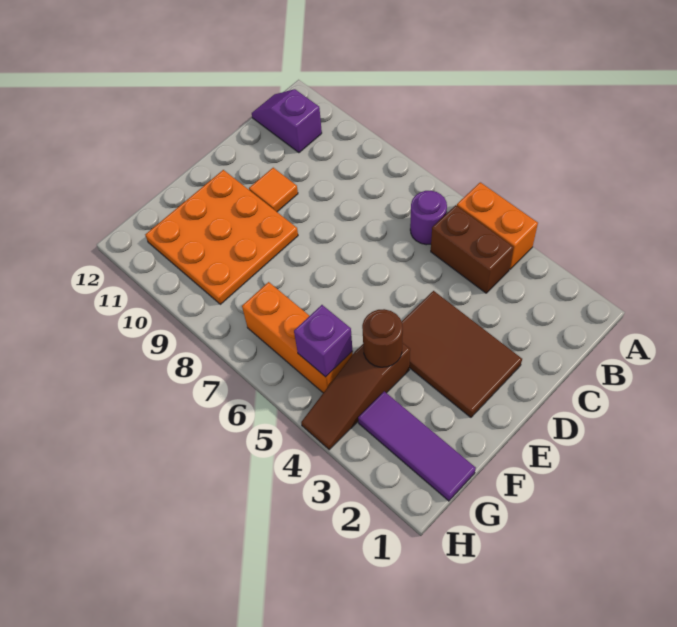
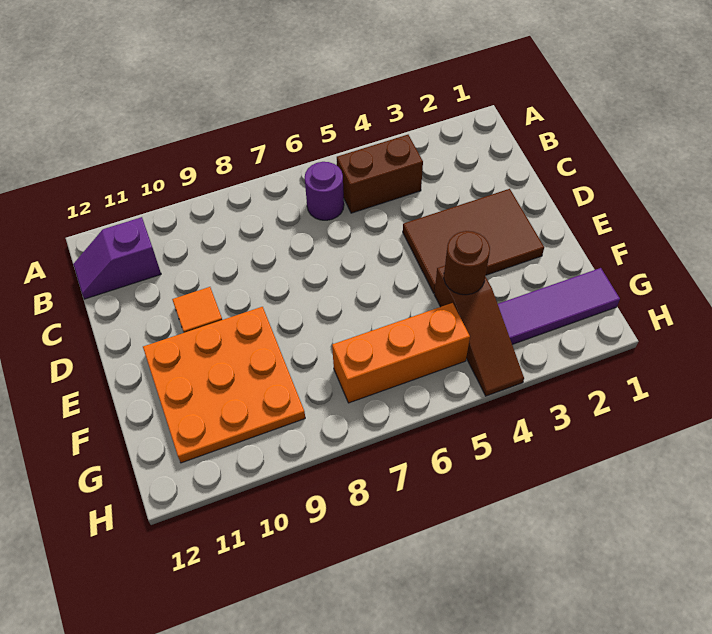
orange 1x2 brick [457,182,538,269] -> none
purple 1x1 brick [294,305,353,377] -> none

